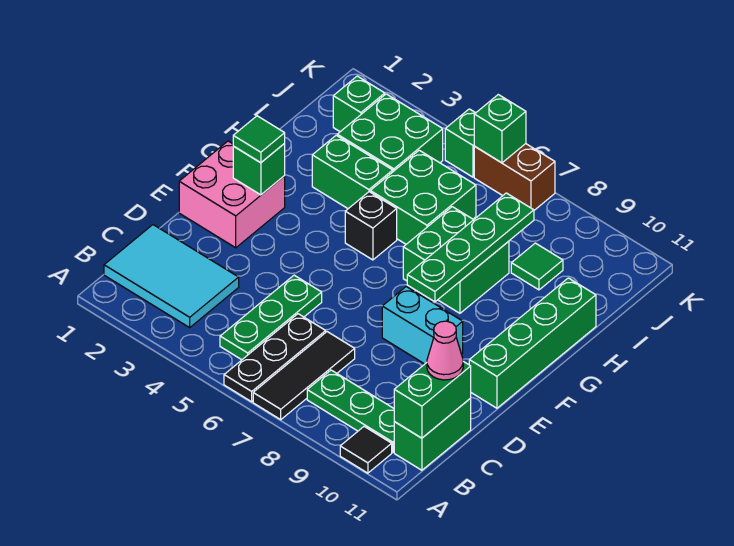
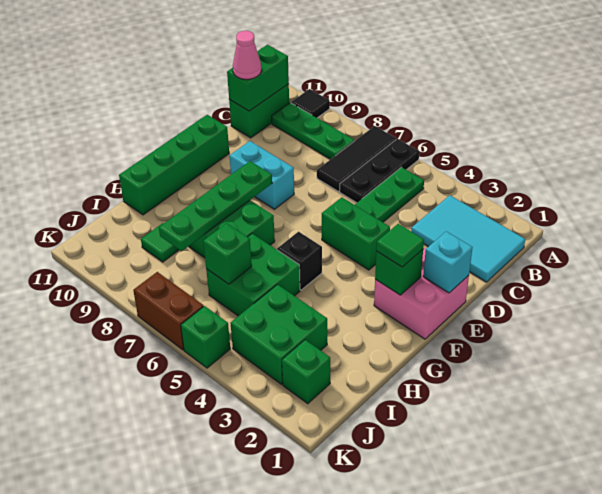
none -> cyan 1x1 brick [423,231,473,293]
green 1x2 brick [312,135,393,209] -> green 1x2 brick moved to [322,197,390,270]
green 1x1 brick [474,95,526,163] -> green 1x1 brick moved to [203,223,252,284]

